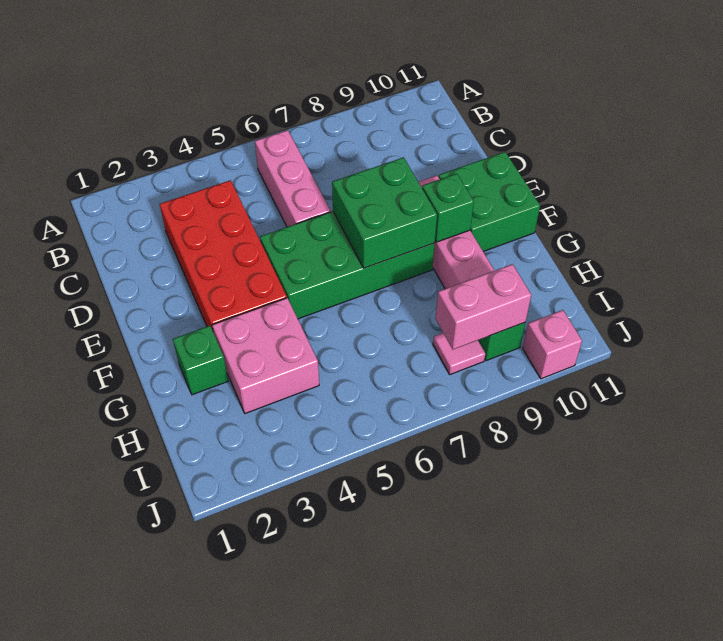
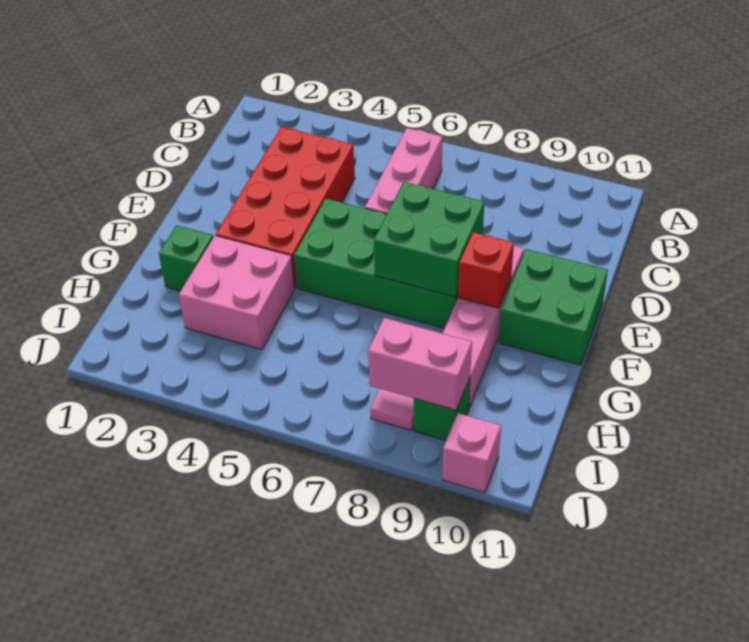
green 1x1 brick [422,174,474,242] -> red 1x1 brick [458,232,514,308]

